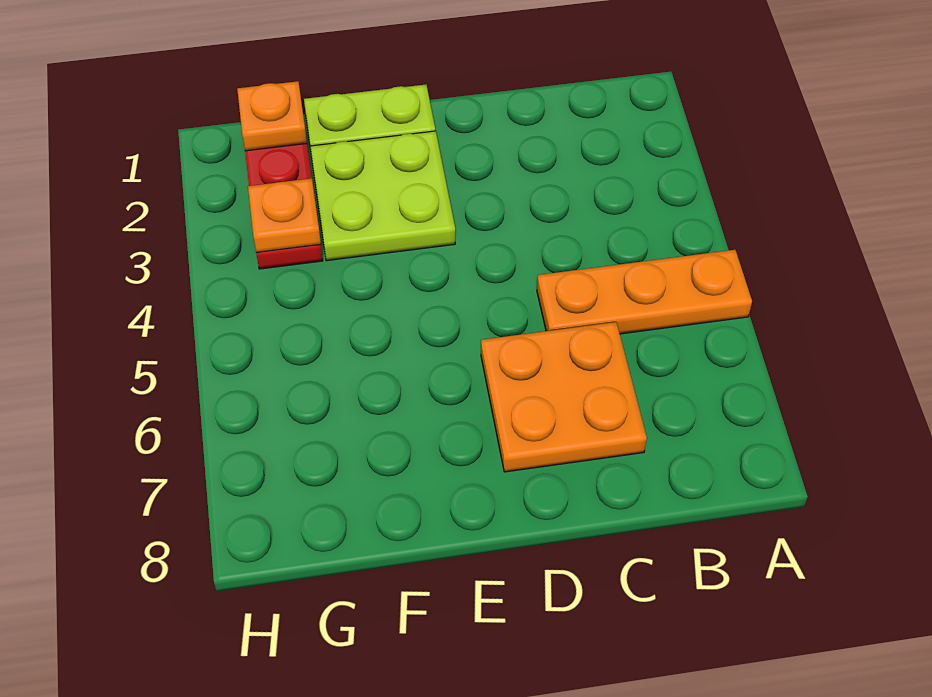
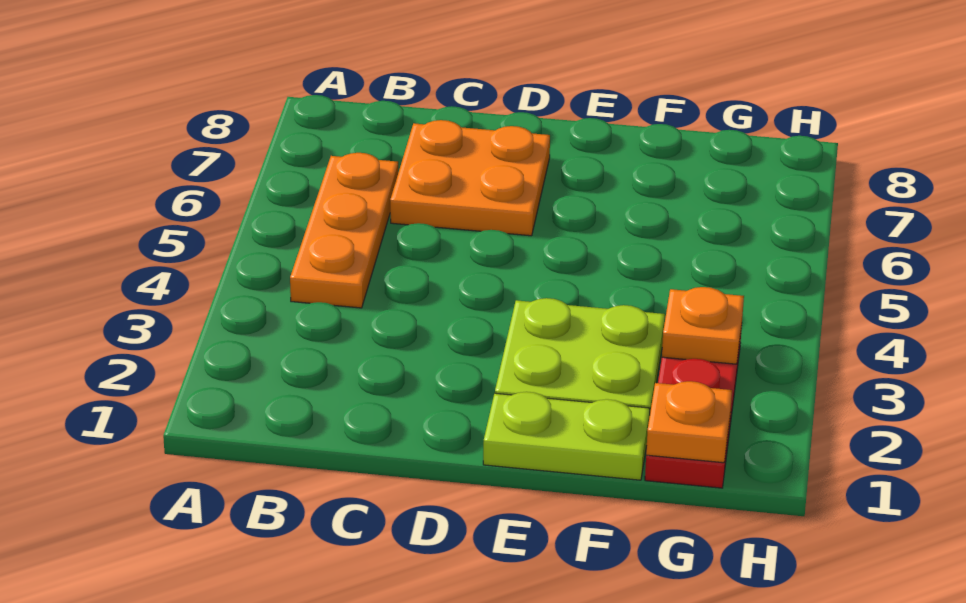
orange 1x3 plate [537,250,752,334] -> orange 1x3 plate turned to [290,153,398,308]

